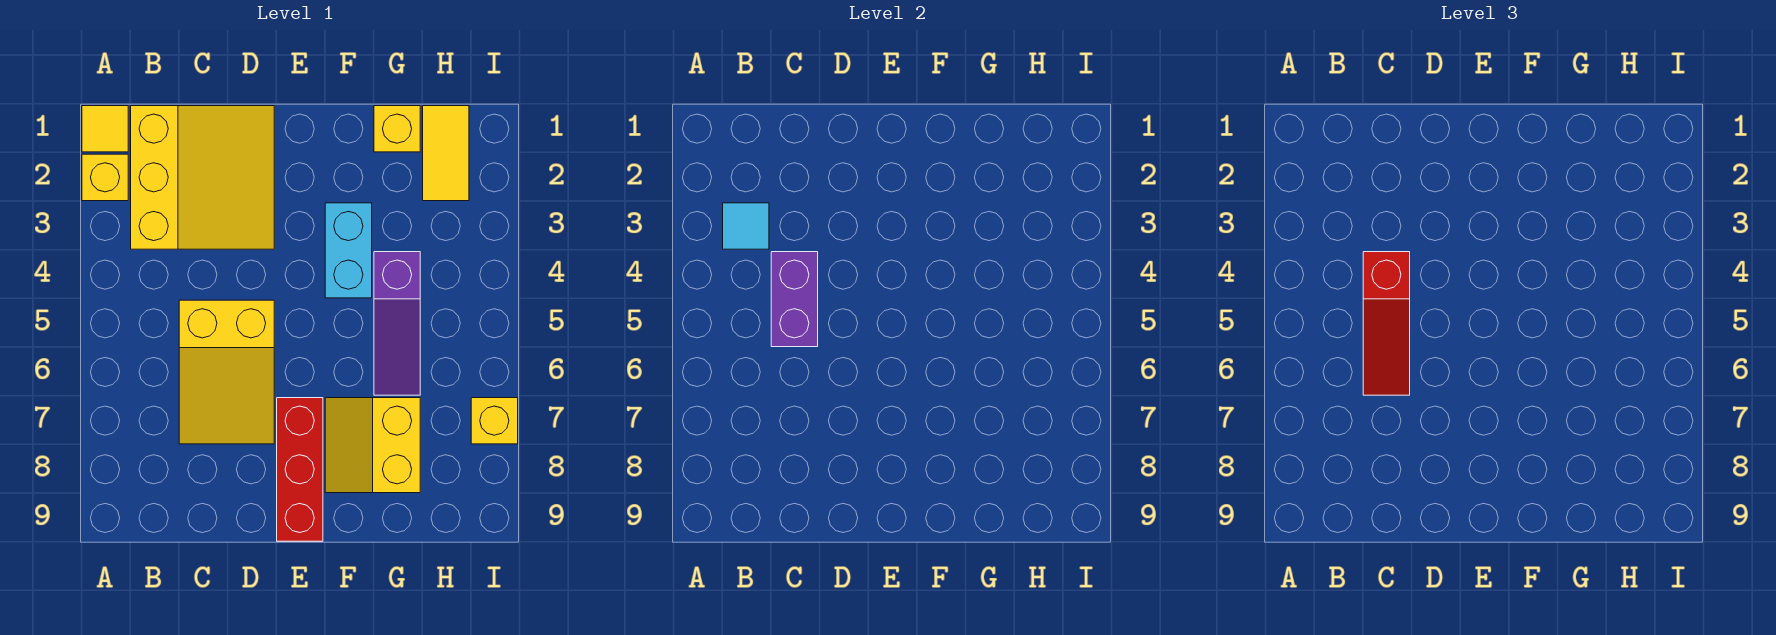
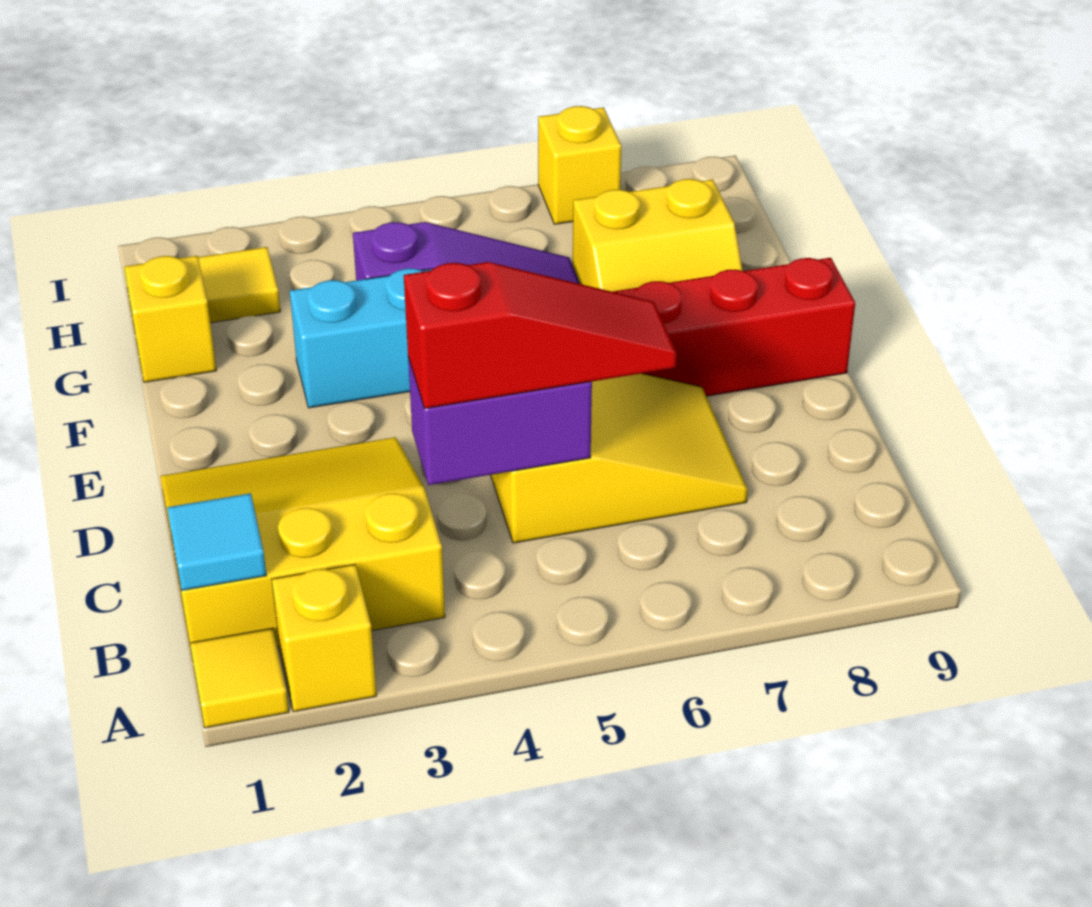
cyan 1x1 tile [723,203,769,249] -> cyan 1x1 tile moved to [167,493,267,591]

